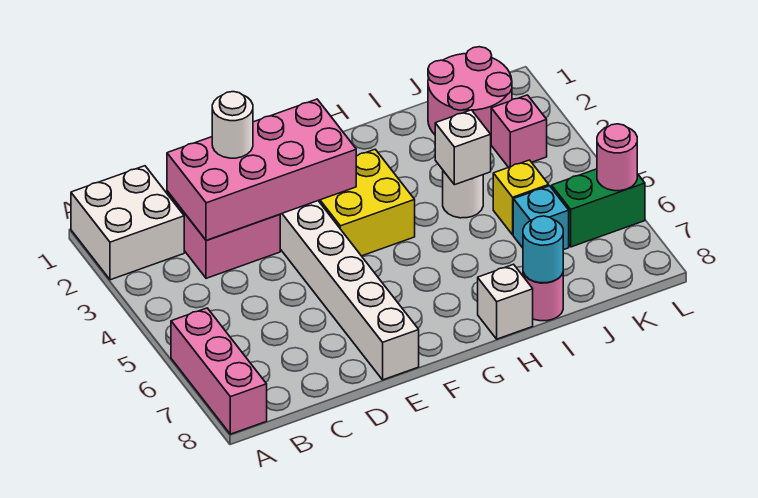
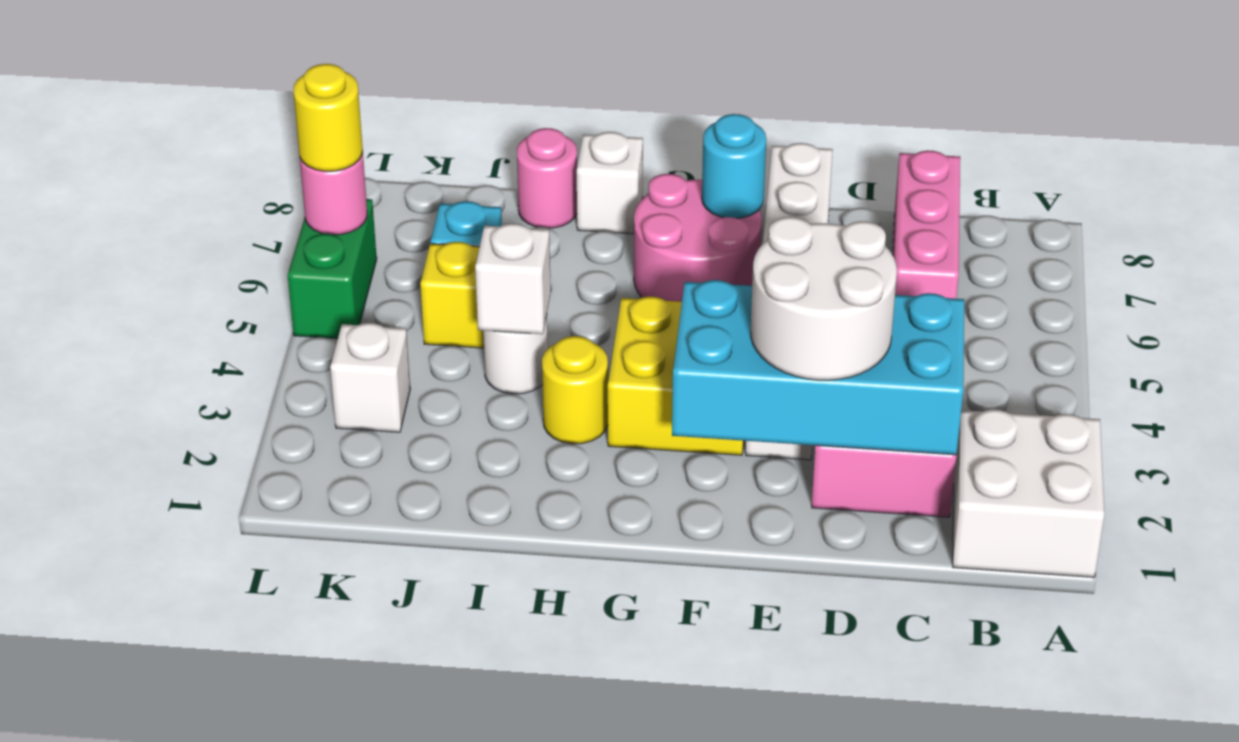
pink 1x3 brick [171,308,267,434] -> pink 1x3 brick moved to [893,150,960,299]
pink 2x4 brick [167,99,356,241] -> cyan 2x4 brick [672,280,964,455]
white 1x1 round brick [212,92,253,158] -> white 2x2 round brick [751,217,897,380]
none -> yellow 1x1 round brick [542,336,608,444]
cyan 1x1 round brick [523,216,563,283] -> cyan 1x1 round brick moved to [702,114,766,218]
pink 2x2 round brick [428,47,512,135] -> pink 2x2 round brick moved to [634,174,762,302]
pink 1x1 brick [491,95,547,167] -> white 1x1 brick [330,323,410,432]
green 1x2 brick [552,169,645,247] -> green 1x2 brick turned to [288,199,377,339]
none -> yellow 1x1 round brick [293,64,363,171]

